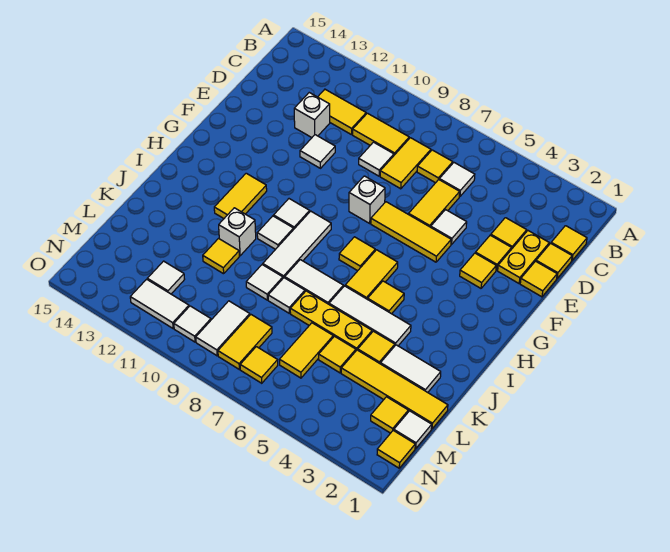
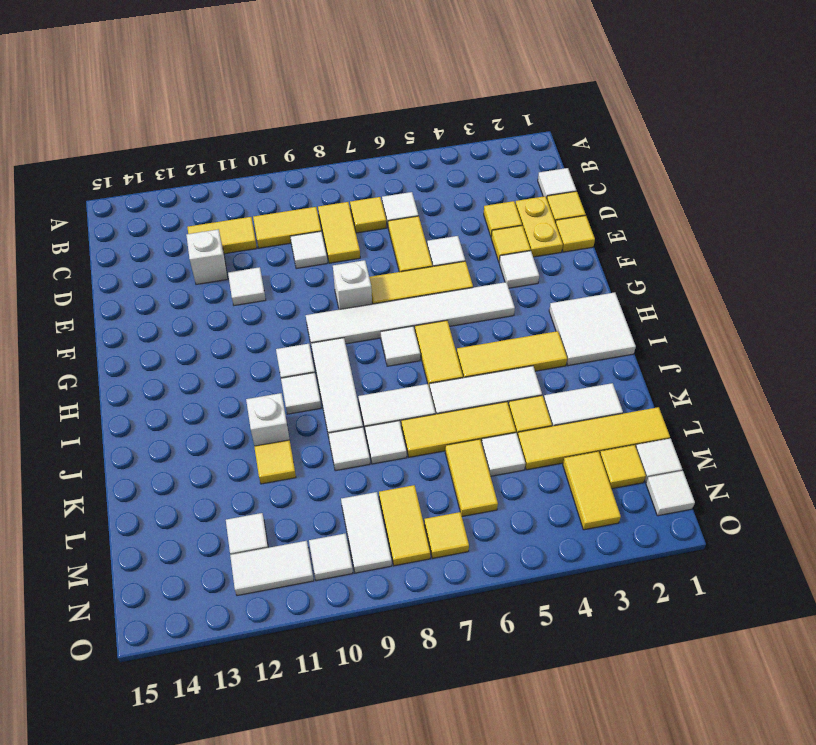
yellow 1x1 tile [551,226,587,260] -> white 1x1 tile [538,168,576,198]
yellow 1x1 tile [460,253,496,288] -> white 1x1 tile [499,251,539,288]
none -> white 1x6 tile [306,282,515,344]
none -> white 2x2 tile [549,292,636,366]
yellow 1x1 tile [339,237,375,271] -> white 1x1 tile [381,326,420,366]
yellow 1x2 tile [214,173,267,218] -> yellow 1x2 tile moved to [563,452,621,530]
yellow 1x1 tile [368,281,404,314] -> yellow 1x3 tile [457,331,567,378]
yellow 1x3 plate [290,291,372,350] -> yellow 1x3 tile [401,402,516,457]
yellow 1x1 tile [319,336,356,373] -> white 1x1 tile [482,433,525,476]
yellow 1x1 tile [377,431,415,468] -> white 1x1 tile [646,471,695,516]

